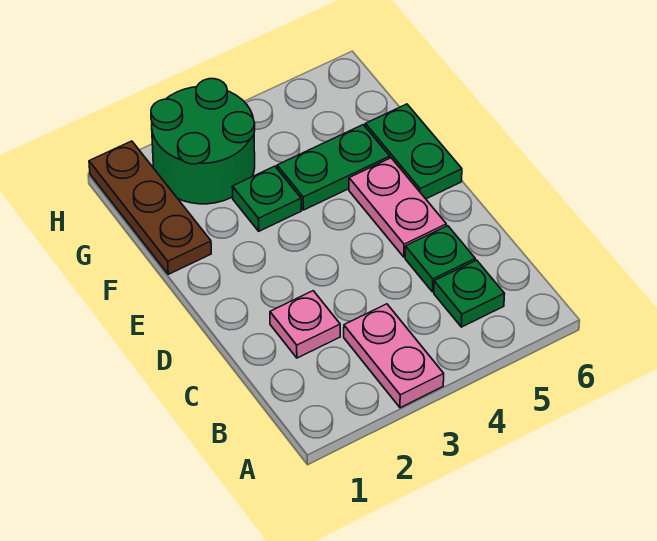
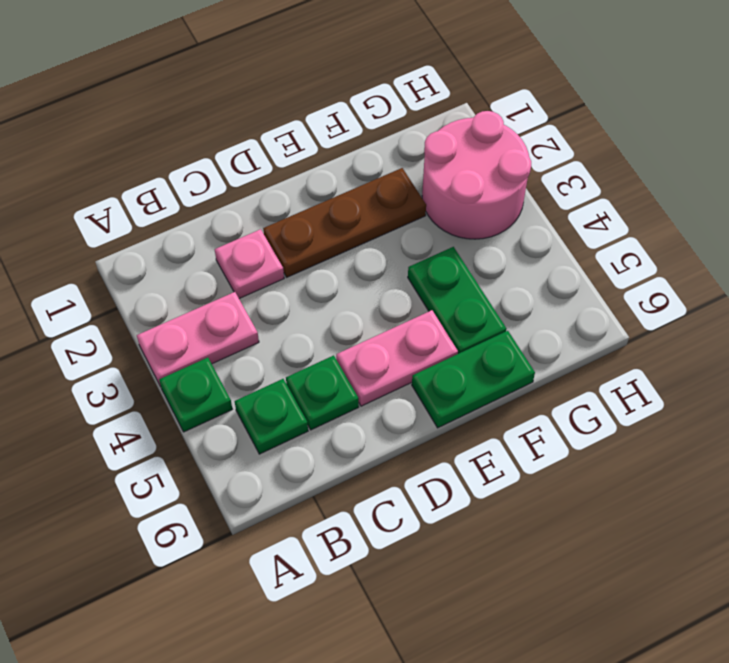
brown 1x3 plate [89,141,211,274] -> brown 1x3 plate moved to [263,168,426,277]
green 1x1 plate [232,166,301,231] -> green 1x1 plate moved to [159,358,232,432]
green 2x2 round brick [151,79,255,204] -> pink 2x2 round brick [422,111,531,239]

